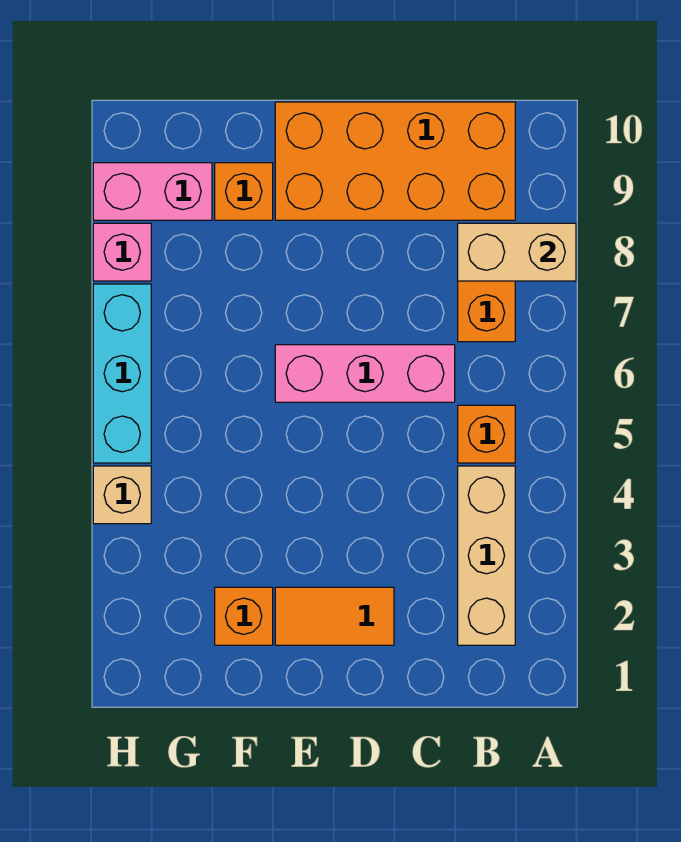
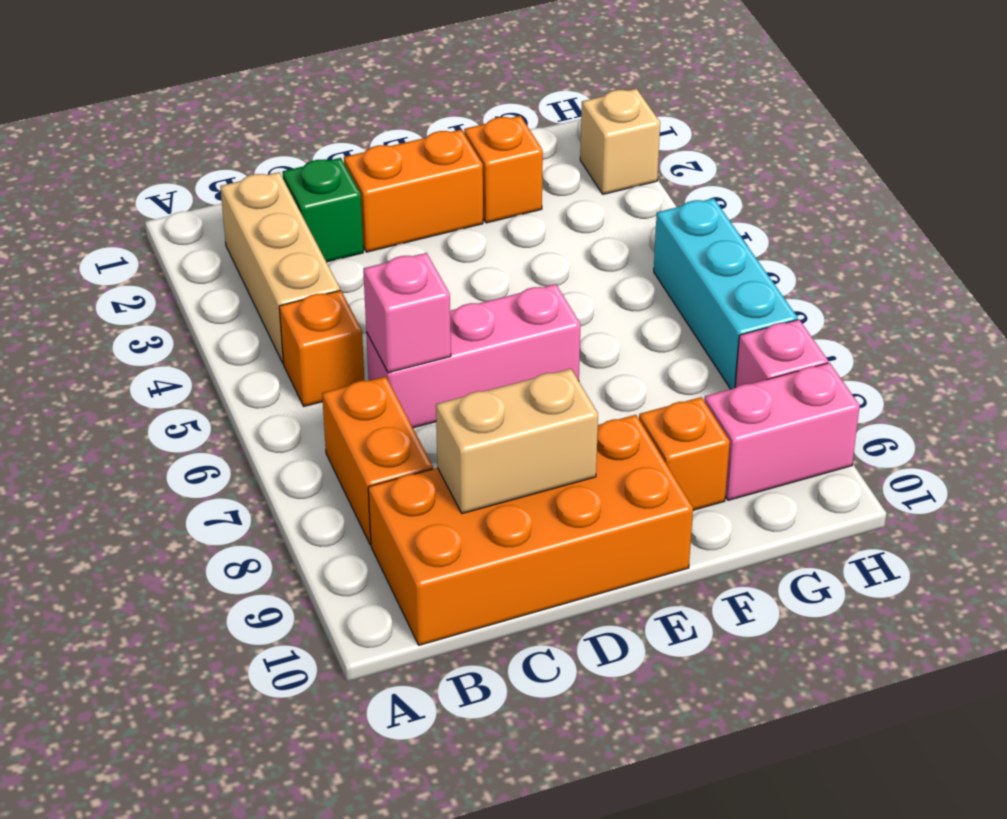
tan 1x2 brick [458,223,576,281] -> tan 1x2 brick moved to [436,369,598,514]
none -> green 1x1 brick [282,158,363,262]
none -> pink 1x1 brick [363,253,451,373]
orange 1x2 tile [275,587,394,645] -> orange 1x2 brick [344,130,483,252]
tan 1x1 brick [93,466,151,524] -> tan 1x1 brick moved to [580,89,660,194]

